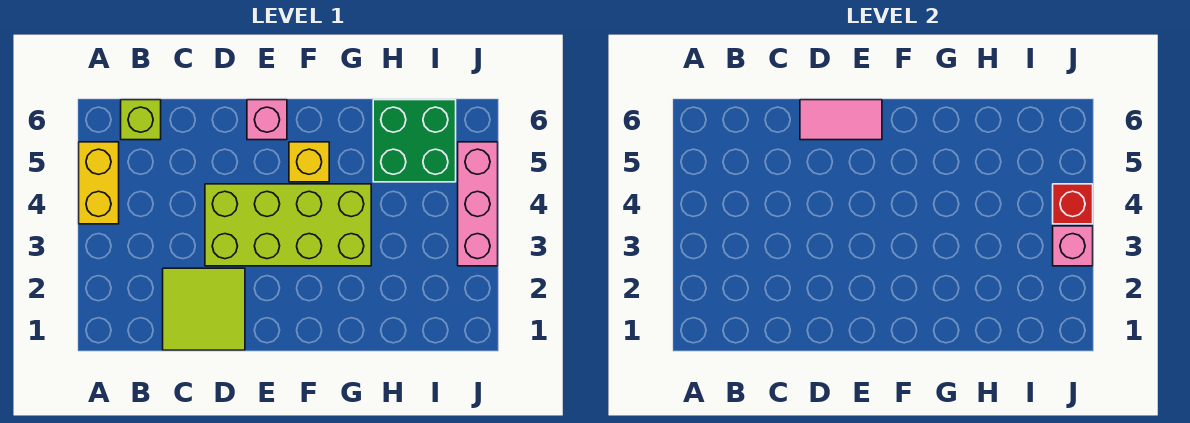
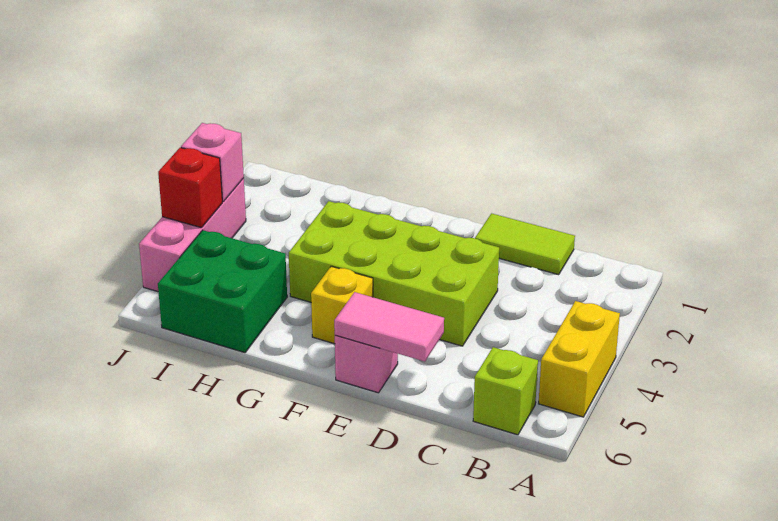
lime 2x2 tile [163,268,245,350] -> lime 1x2 tile [475,213,575,275]

